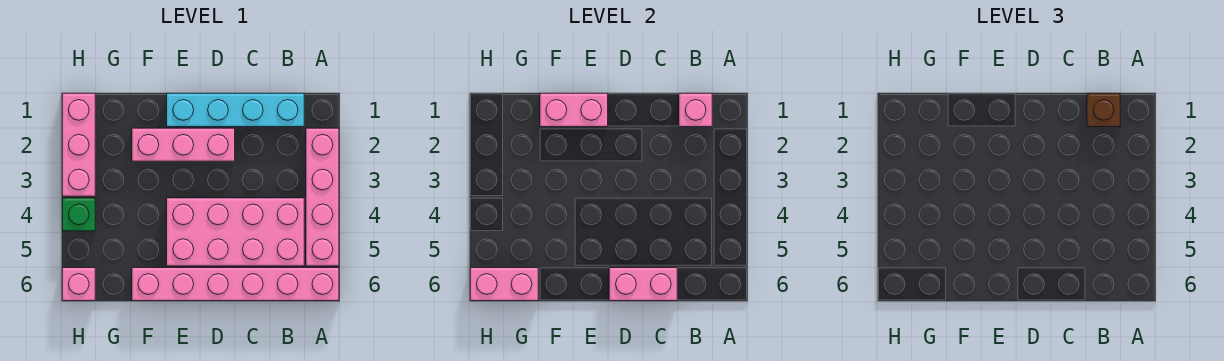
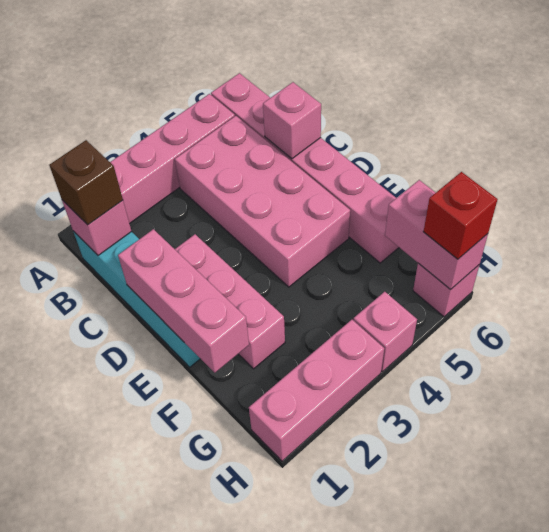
pink 1x2 brick [609,268,677,301] -> pink 1x1 brick [263,82,321,159]
pink 1x2 brick [540,93,608,127] -> pink 1x3 brick [118,229,249,373]
green 1x1 brick [62,198,95,231] -> pink 1x1 brick [353,292,417,372]
none -> red 1x1 brick [424,172,498,259]

